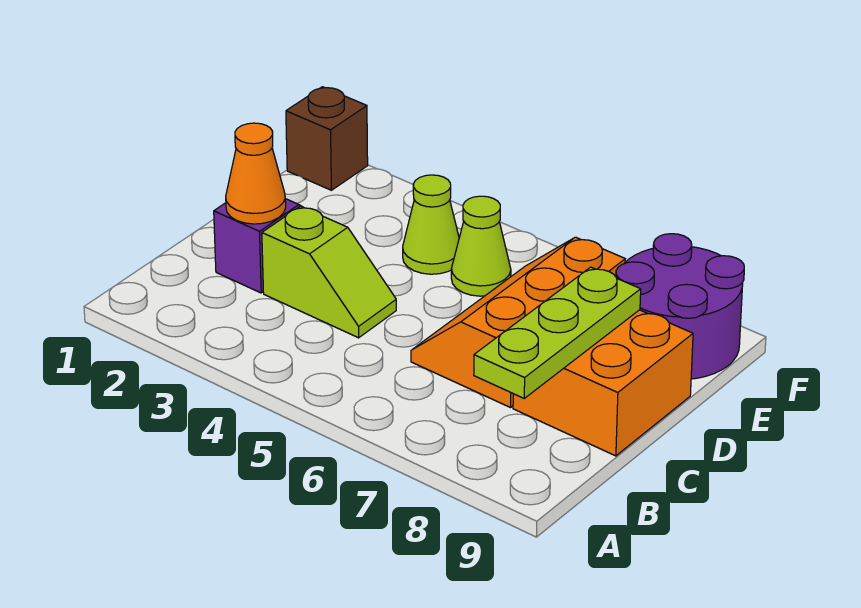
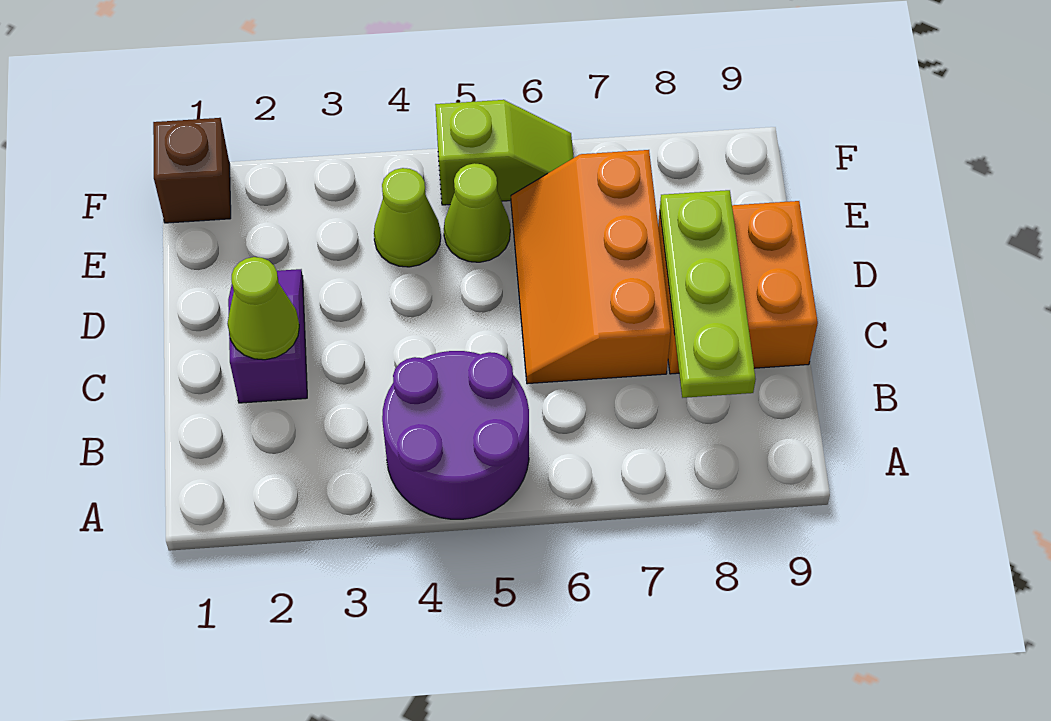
orange 1x1 cone [226,123,286,224] -> lime 1x1 cone [227,257,299,360]
lime 1x2 slope [262,206,396,338] -> lime 1x2 slope moved to [435,100,574,205]
purple 2x2 round brick [616,234,744,379] -> purple 2x2 round brick moved to [382,351,529,519]

